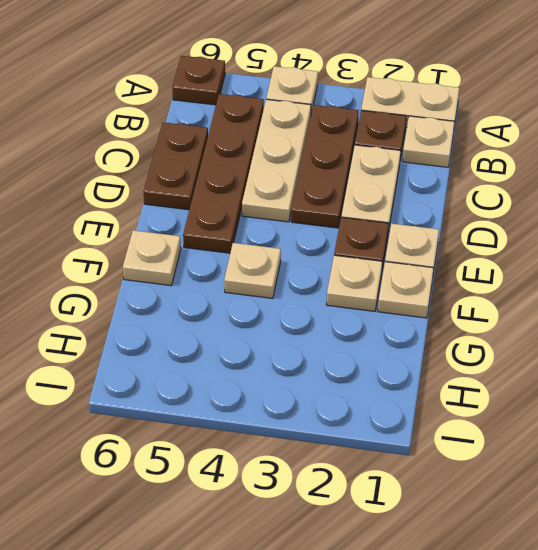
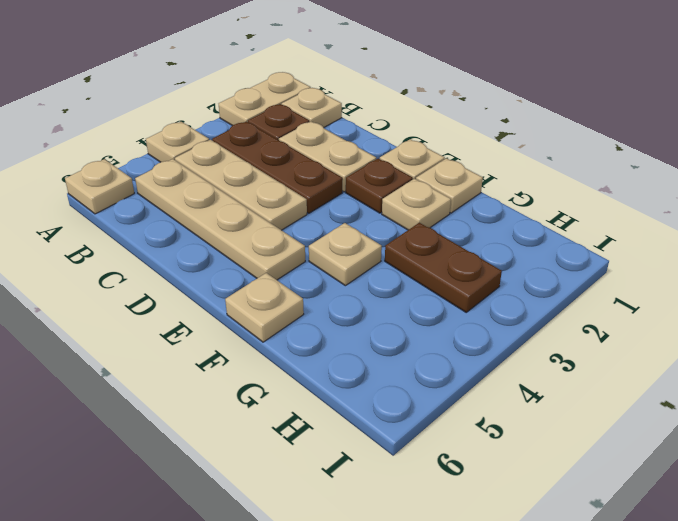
brown 1x1 plate [172,56,225,105] -> tan 1x1 plate [65,159,134,214]
brown 1x4 plate [183,94,264,253] -> tan 1x4 plate [135,159,305,280]
brown 1x2 plate [144,122,208,210] -> brown 1x2 plate moved to [385,223,502,312]

